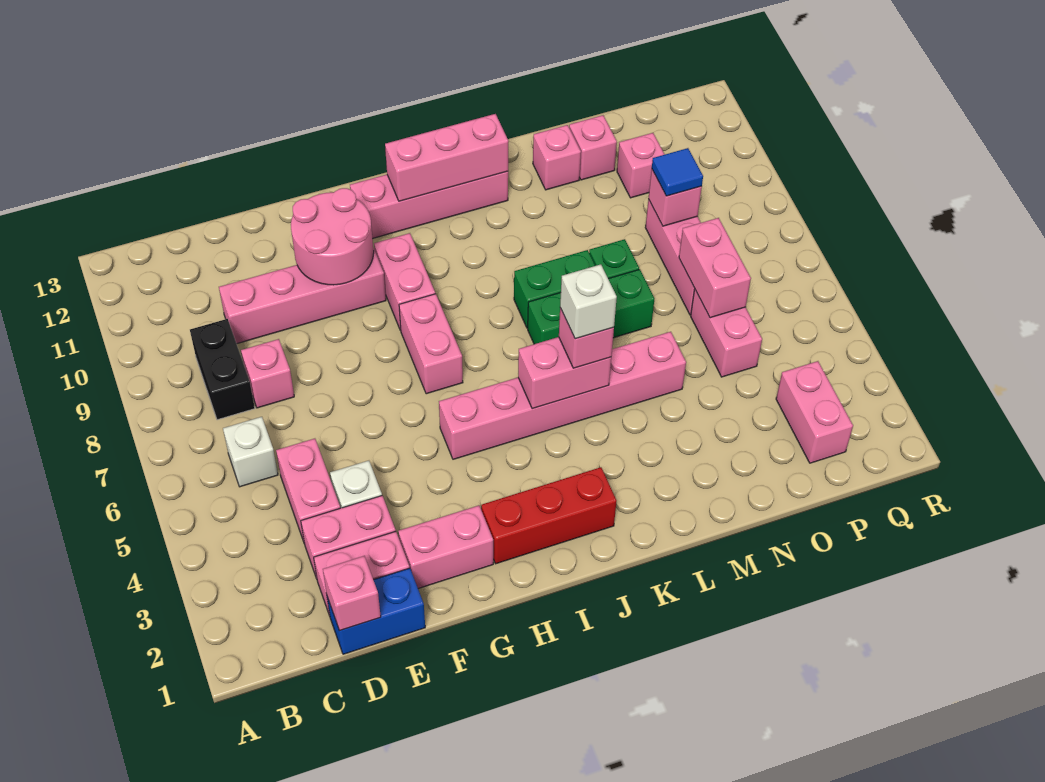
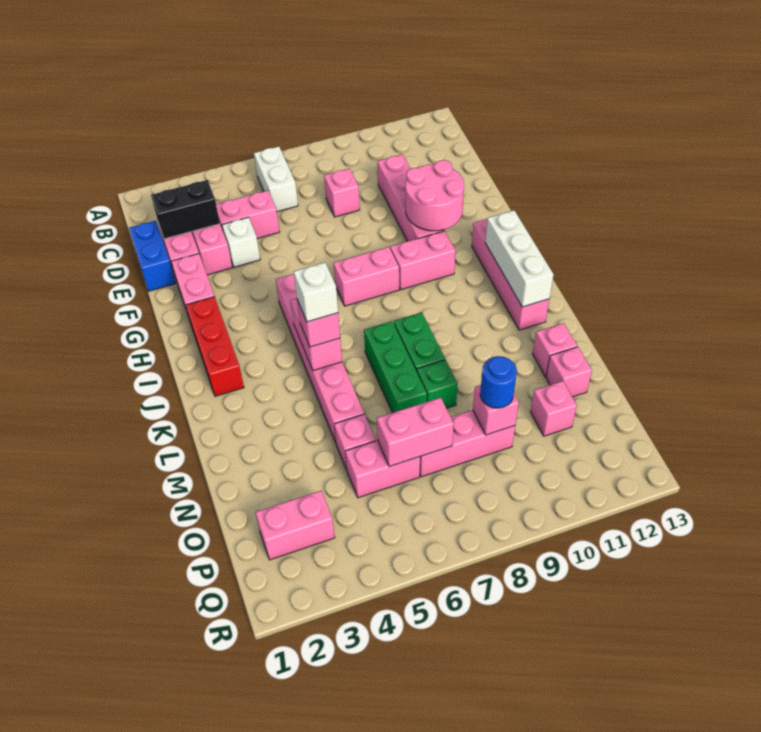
white 1x1 brick [223,417,278,487] -> white 1x2 brick [254,146,298,212]
black 1x2 brick [190,319,255,420] -> black 1x2 brick moved to [151,180,220,239]
pink 1x1 brick [323,556,381,631] -> pink 1x1 brick moved to [334,414,376,470]
pink 1x3 brick [385,114,508,201] -> white 1x3 brick [485,210,554,307]
blue 1x1 tile [652,148,703,196] -> blue 1x1 round brick [480,356,517,408]

